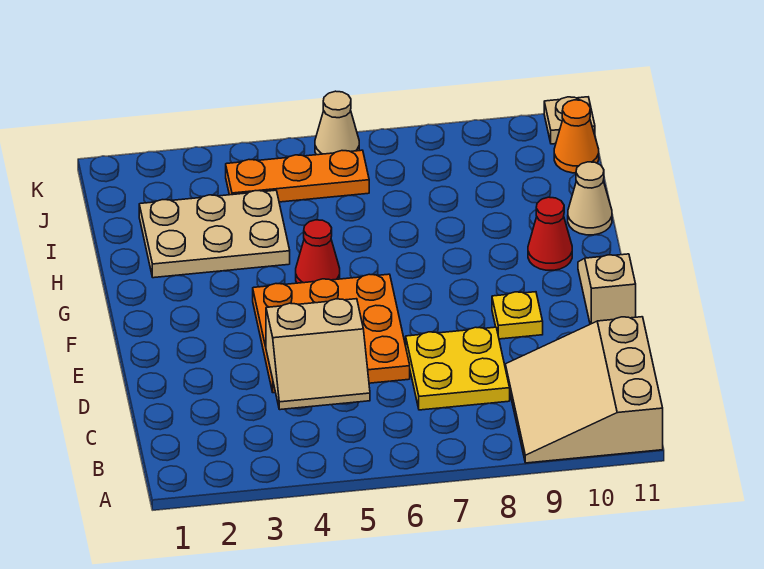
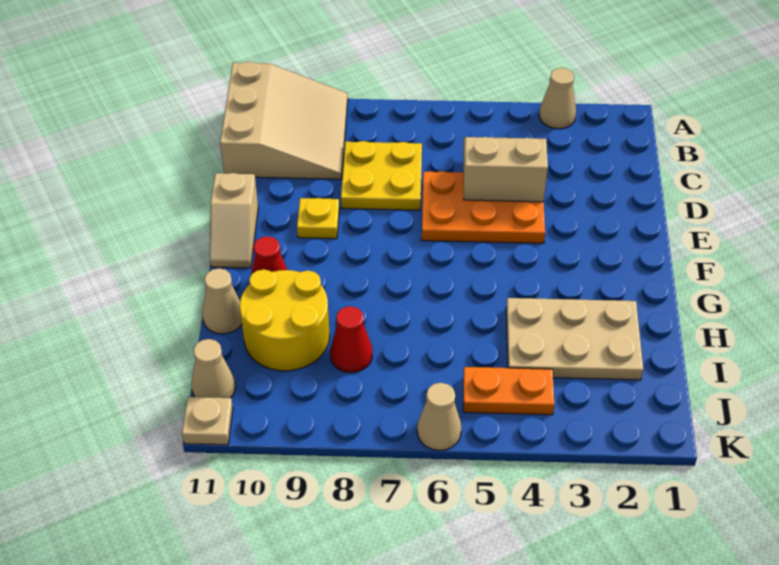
none -> tan 1x1 cone [539,68,576,129]
orange 3x3 plate [253,274,410,393] -> orange 2x3 plate [422,171,545,243]
red 1x1 cone [296,220,340,283] -> red 1x1 cone moved to [330,306,372,373]
none -> yellow 2x2 round brick [240,269,330,371]
orange 1x3 plate [226,150,369,202] -> orange 1x2 plate [463,367,554,415]
orange 1x1 cone [554,100,599,173] -> tan 1x1 cone [192,339,235,398]

